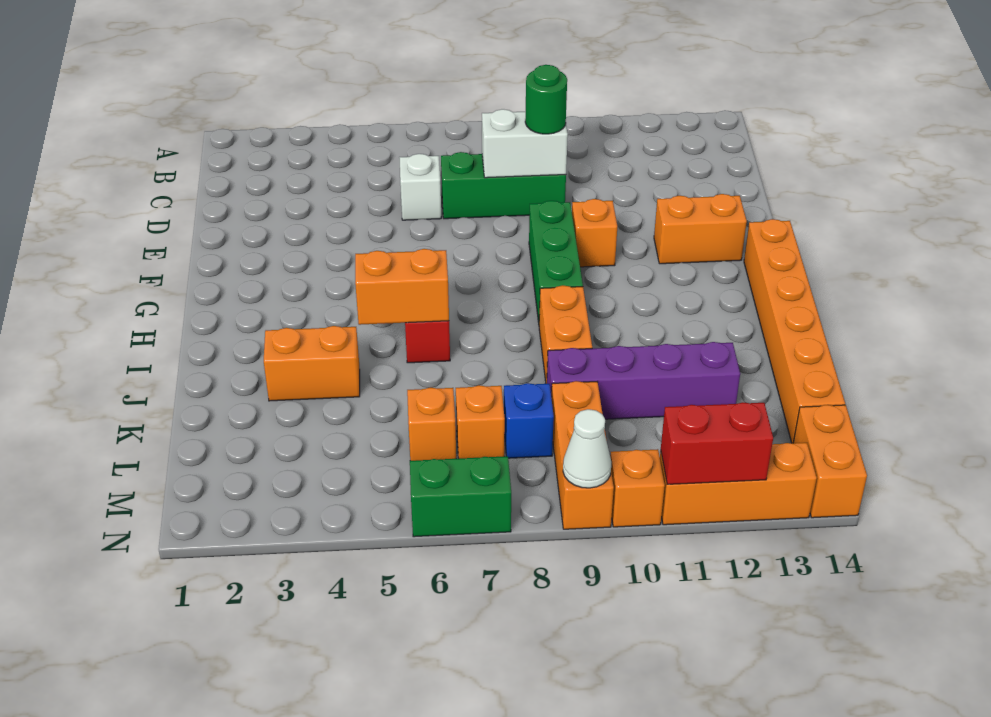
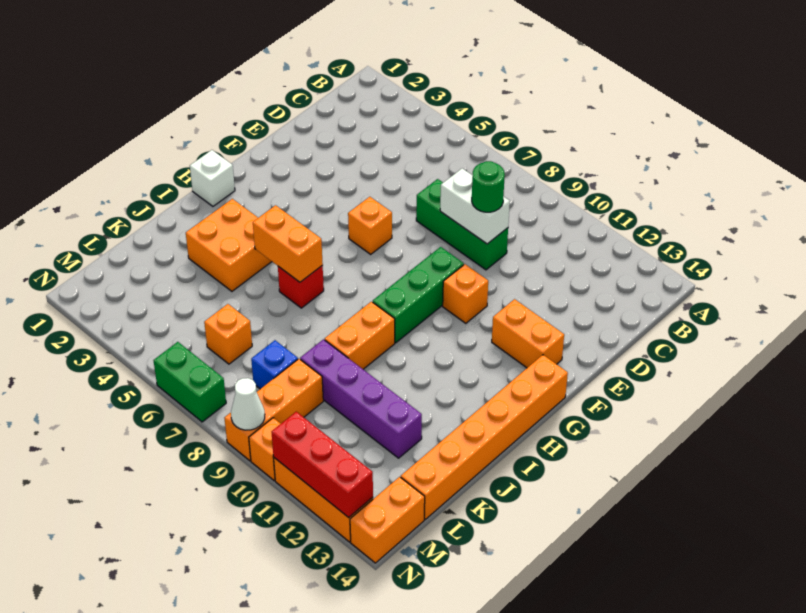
white 1x1 brick [399,154,441,220] -> white 1x1 brick moved to [190,150,235,206]
orange 1x2 brick [264,326,360,401] -> orange 2x2 brick [186,199,272,291]
orange 1x1 brick [456,385,505,459] -> orange 1x1 brick moved to [348,197,392,254]
red 1x2 brick [661,402,773,484] -> red 1x3 brick [272,412,373,518]

